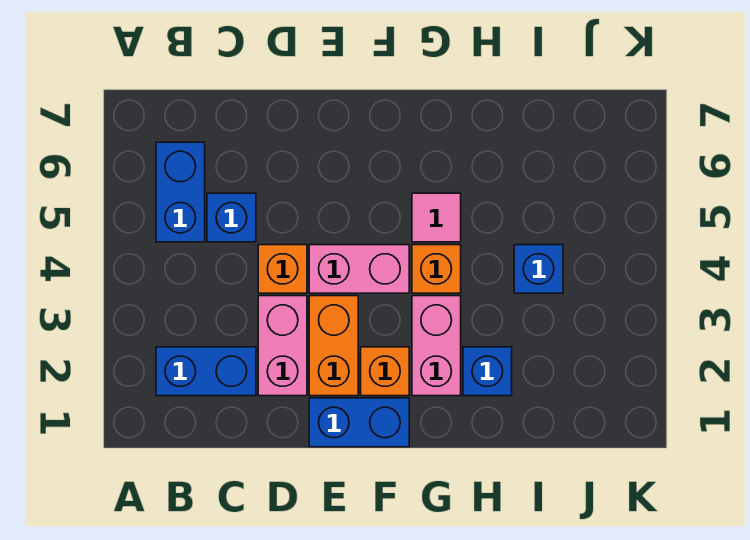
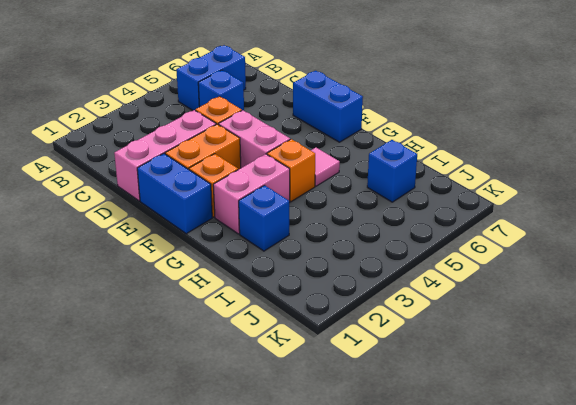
blue 1x2 brick [156,347,256,396] -> blue 1x2 brick moved to [293,71,363,142]
pink 1x2 brick [258,296,307,396] -> pink 1x3 brick [114,110,216,201]
blue 1x1 brick [514,245,563,293] -> blue 1x1 brick moved to [367,140,417,202]

